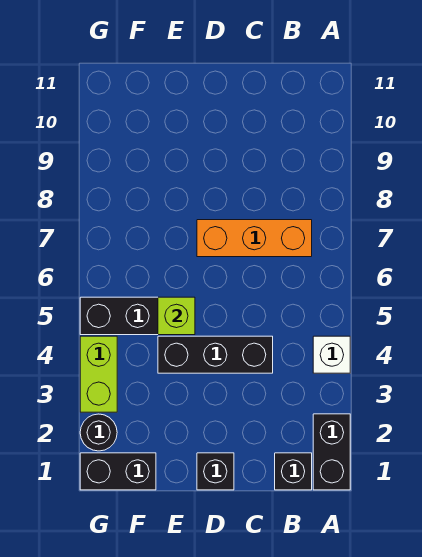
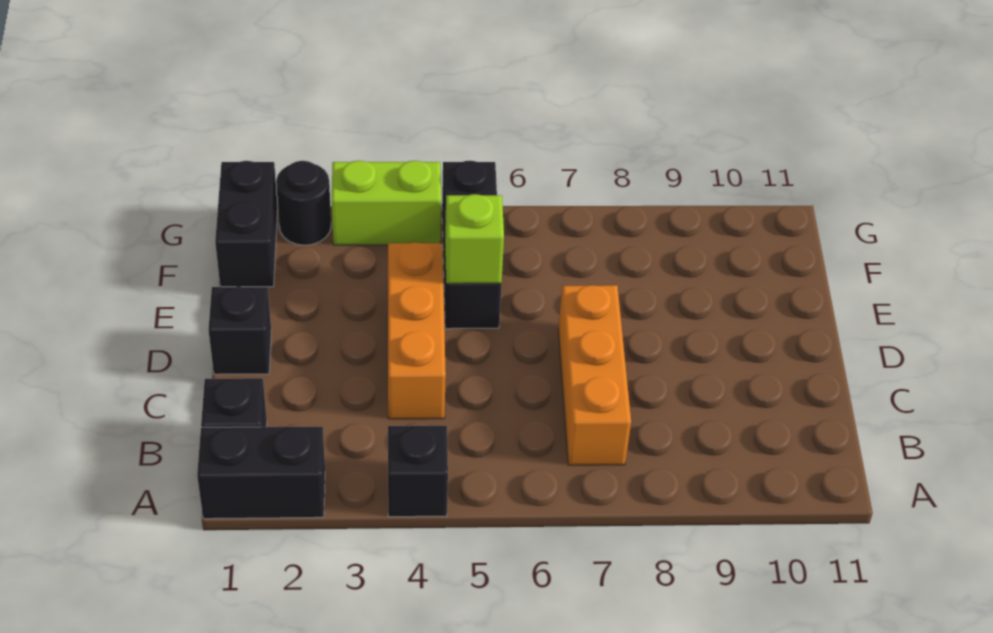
white 1x1 brick [313,336,350,373] -> black 1x1 brick [388,426,448,517]
black 1x3 brick [158,336,273,373] -> orange 1x3 brick [388,243,446,419]

